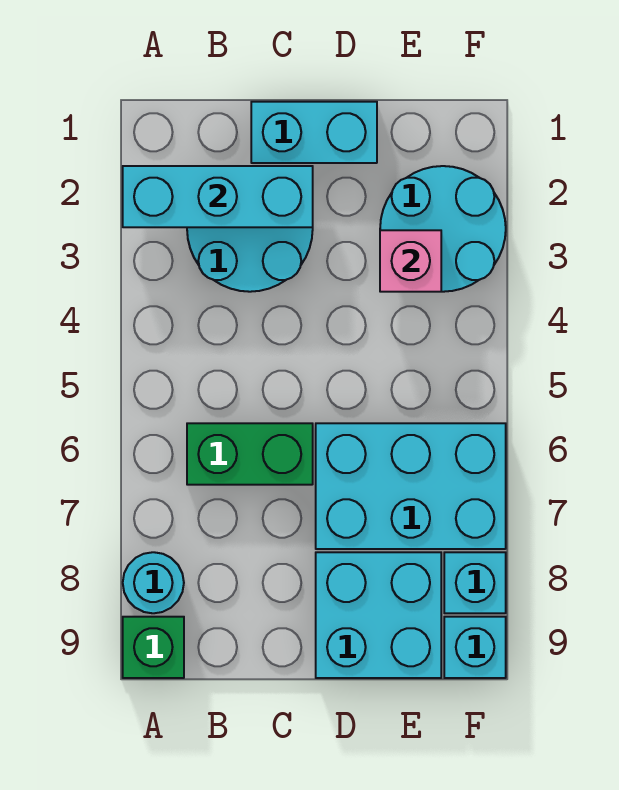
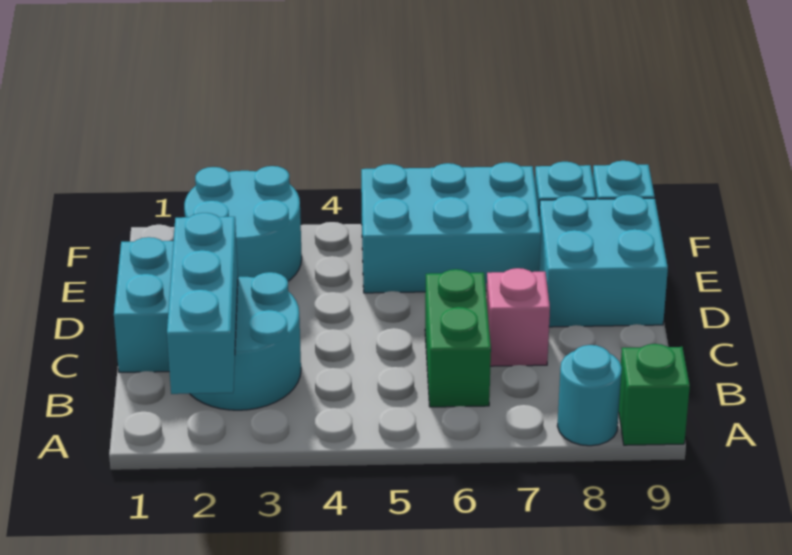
cyan 2x3 brick [316,423,506,549] -> cyan 2x3 brick turned to [361,162,541,293]
pink 1x1 brick [380,230,441,292] -> pink 1x1 brick moved to [486,268,550,366]

